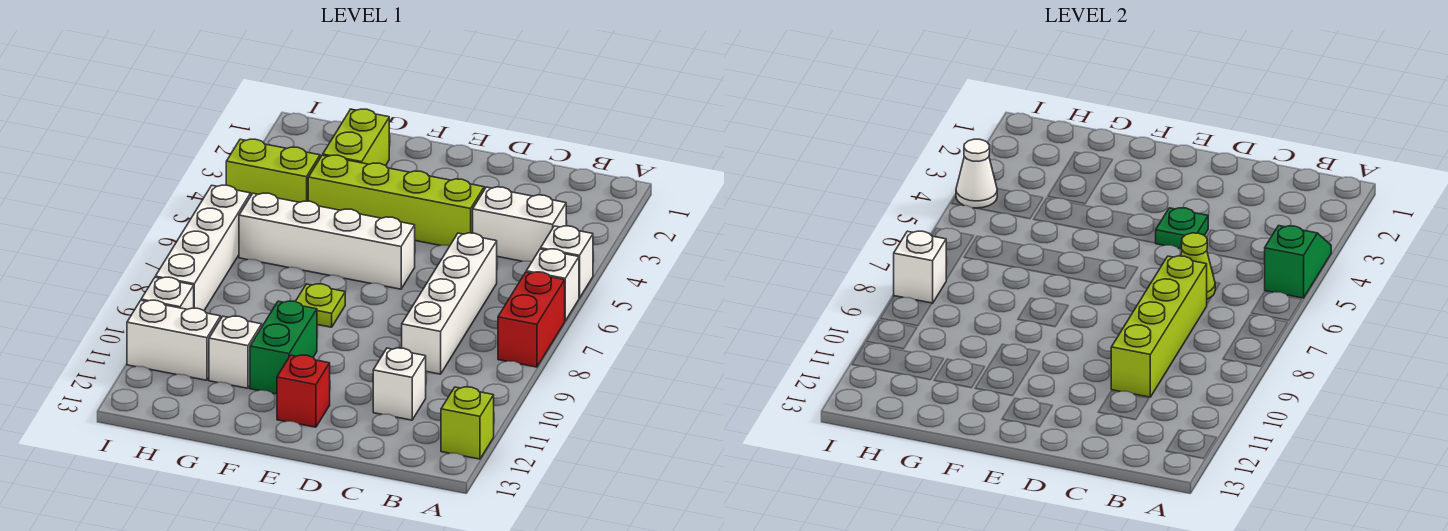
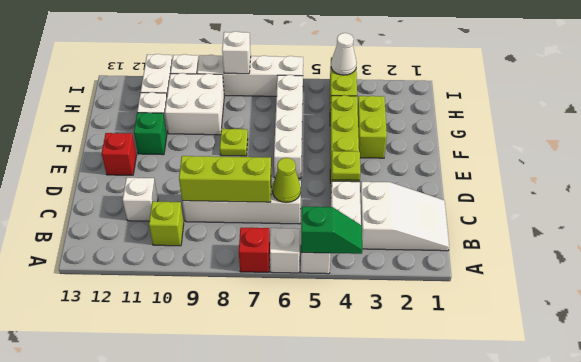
red 1x2 brick [498,272,565,367] -> red 1x1 brick [239,228,270,272]
lime 1x1 brick [441,387,494,459] -> lime 1x1 brick moved to [149,202,184,246]
none -> white 2x3 slope [360,182,449,251]
lime 1x4 brick [1111,256,1207,397] -> lime 1x3 brick [179,156,272,202]
green 1x1 plate [1156,208,1208,249] -> lime 1x1 plate [332,151,360,180]
green 1x2 brick [250,301,317,394] -> green 1x1 brick [134,113,167,155]
lime 1x2 brick [323,109,389,165] -> lime 1x2 brick turned to [358,96,387,158]
none -> white 2x2 brick [165,73,224,135]

